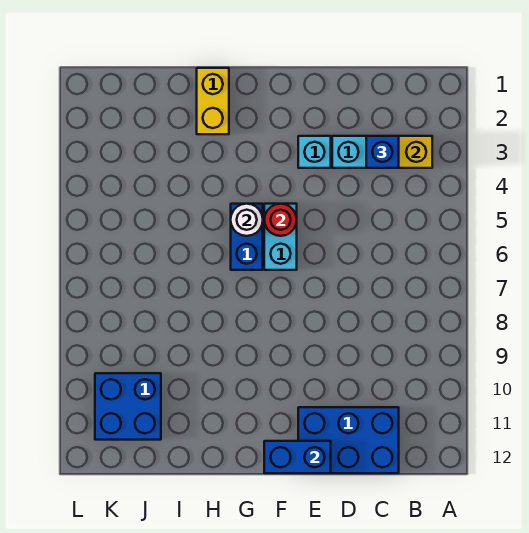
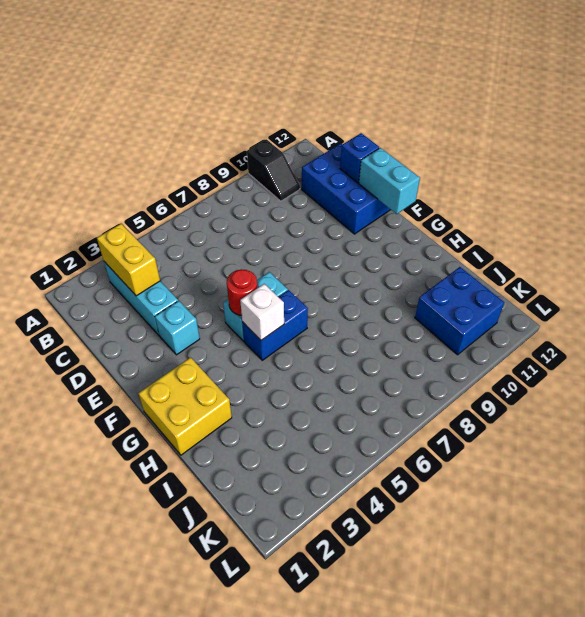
none -> black 1x2 slope [247,139,300,201]
blue 1x1 brick [366,136,399,168] -> blue 1x1 brick moved to [340,133,379,183]
blue 1x2 brick [264,441,331,473] -> cyan 1x2 brick [359,148,420,214]
white 1x1 round brick [231,204,263,236] -> white 1x1 brick [240,284,284,340]
yellow 1x2 brick [197,68,229,134] -> yellow 2x2 brick [138,358,232,455]

